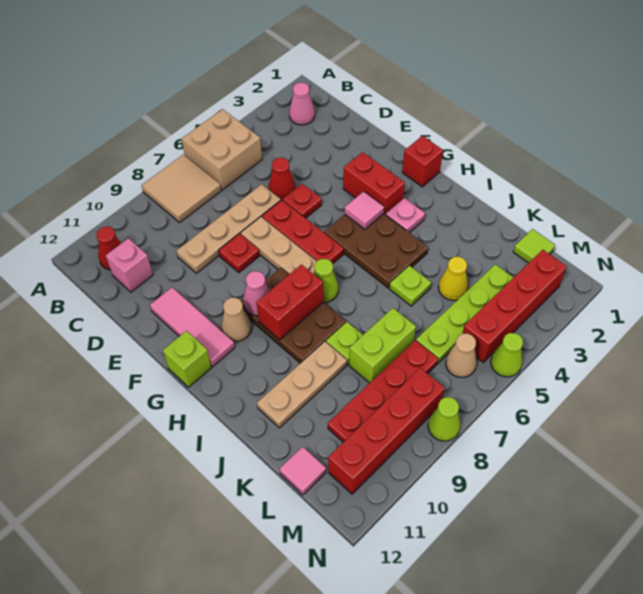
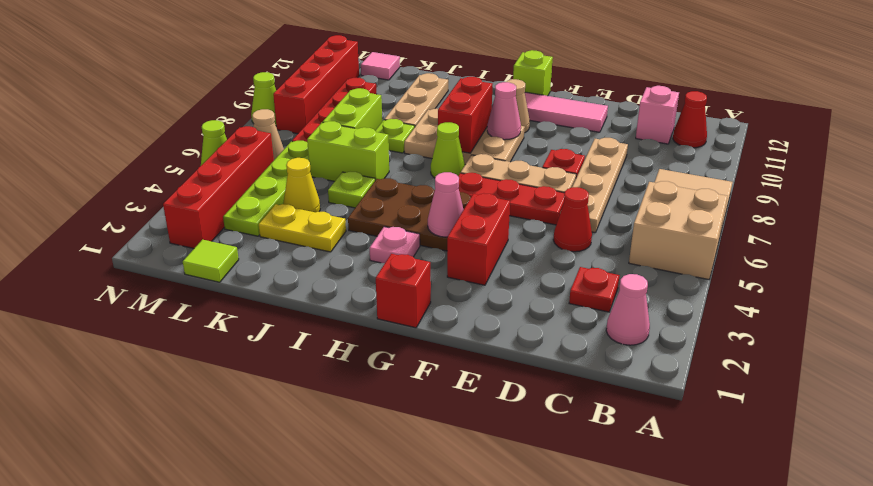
red 1x1 plate [283,184,322,218] -> red 1x1 plate moved to [569,267,620,312]
red 1x2 brick [343,152,405,215] -> red 1x2 brick turned to [447,193,510,285]
pink 1x1 tile [345,191,384,229] -> pink 1x1 cone [428,172,464,237]
brown 2x3 plate [241,268,346,363] -> tan 2x3 plate [404,108,525,164]
none -> yellow 1x2 plate [259,204,346,252]
none -> lime 1x2 brick [307,121,389,181]

